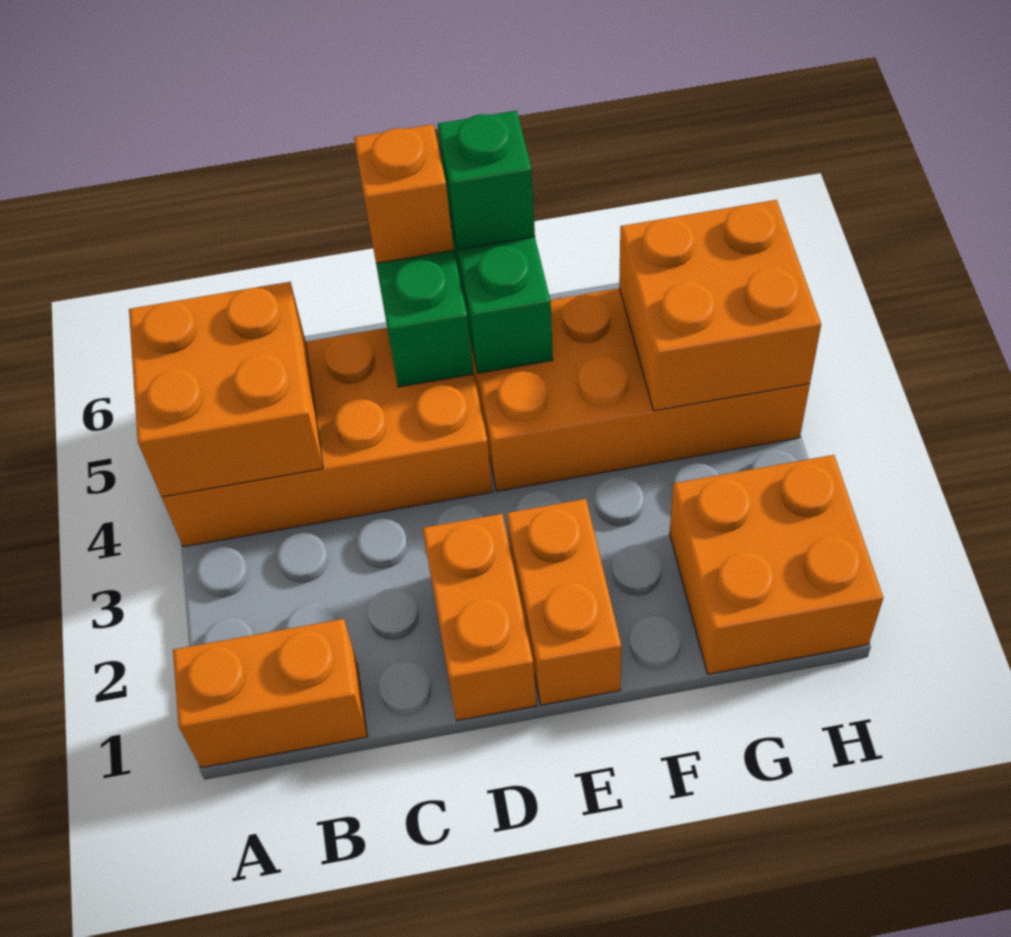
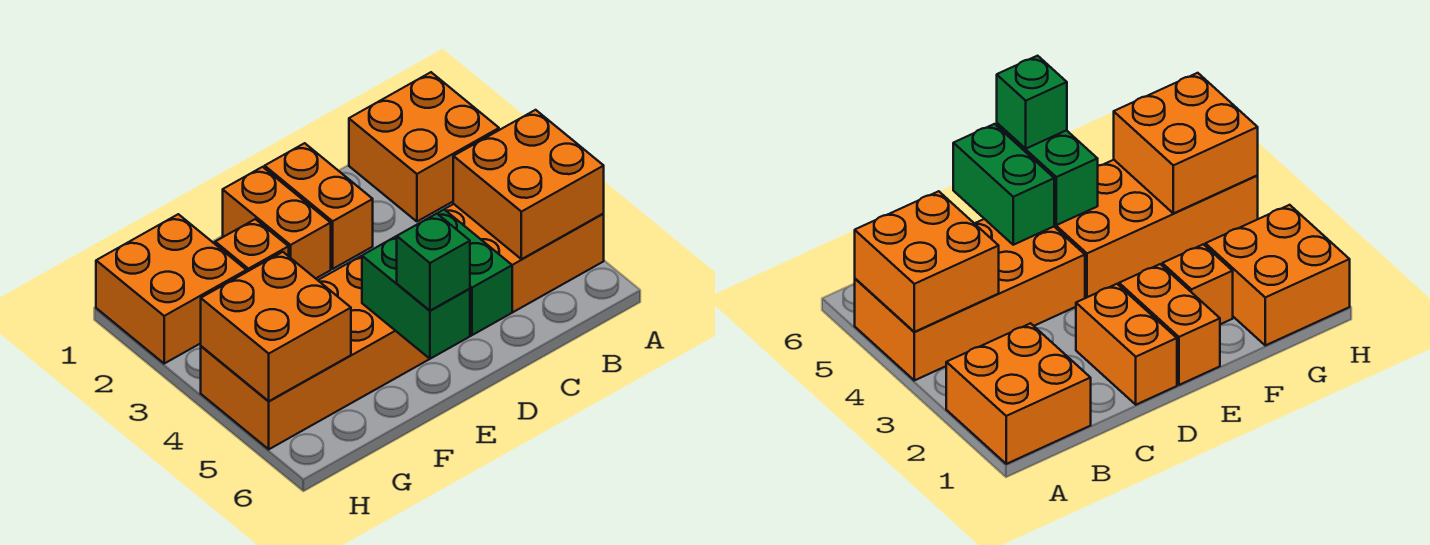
orange 1x2 brick [173,619,367,768] -> orange 2x2 brick [349,72,499,221]
orange 1x1 brick [354,124,454,263] -> orange 1x1 brick moved to [215,219,289,272]

